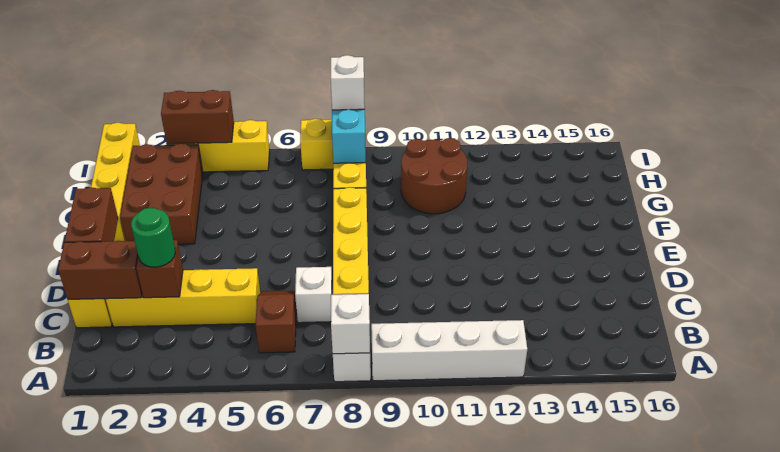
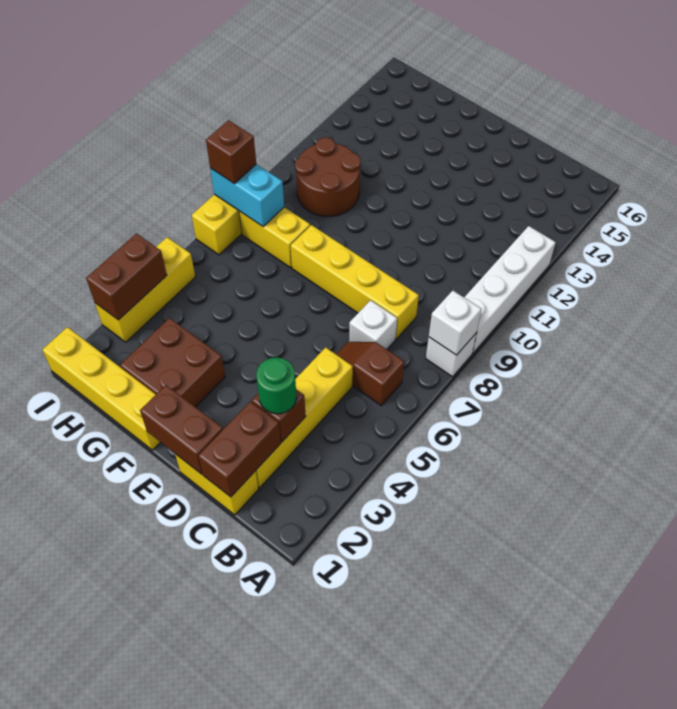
brown 2x3 brick [120,144,203,244] -> brown 2x2 brick [120,318,225,407]
white 1x1 brick [331,55,365,110] -> brown 1x1 brick [206,120,256,184]

